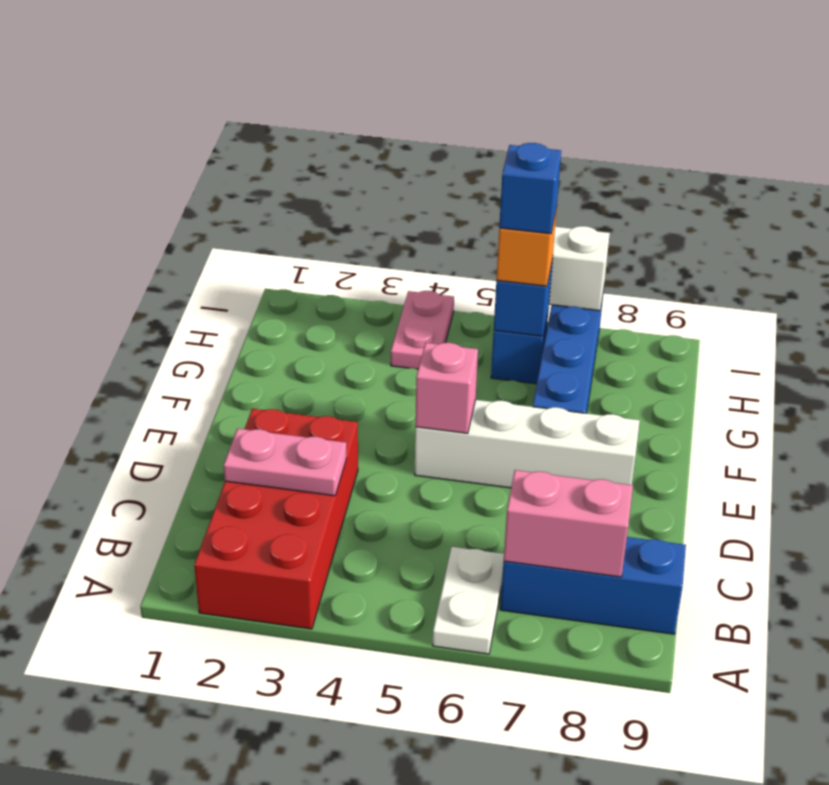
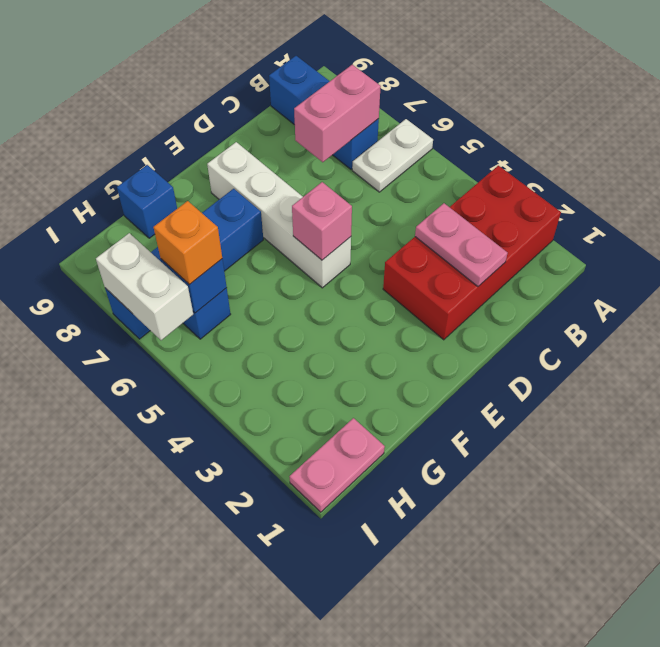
pink 1x2 brick [504,470,633,577] -> pink 1x2 brick turned to [294,65,381,162]
pink 1x2 plate [391,291,454,369] -> pink 1x2 plate moved to [289,418,385,512]
blue 1x1 brick [499,143,561,234] -> blue 1x1 brick moved to [117,165,177,238]

